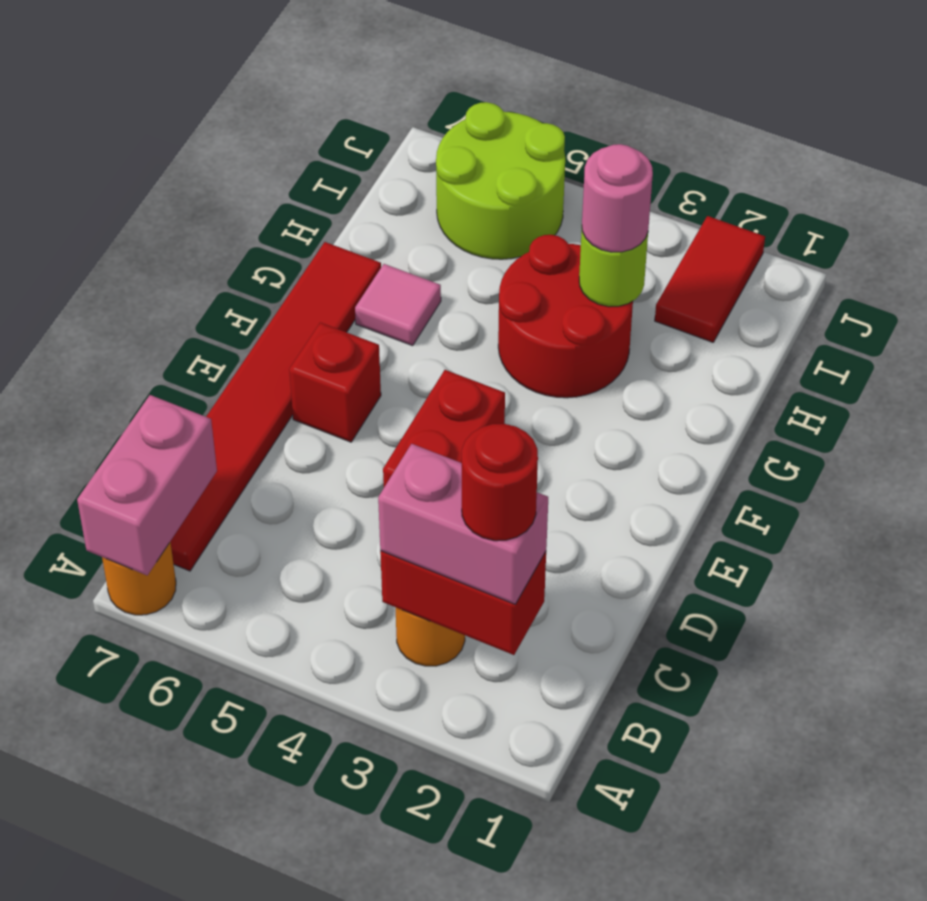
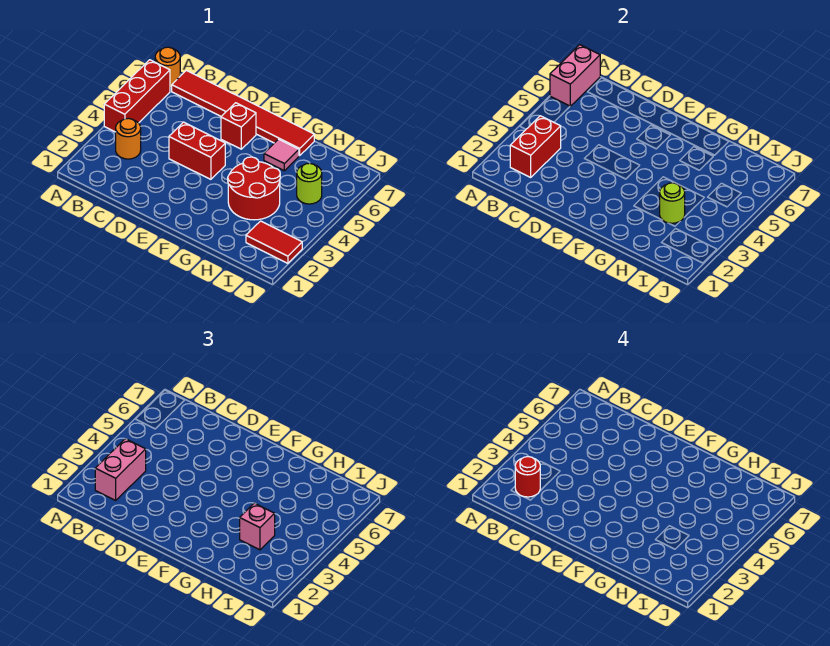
none -> red 1x3 brick [104,60,170,132]
pink 1x2 brick [77,395,217,575] -> pink 1x2 brick turned to [550,45,600,106]
pink 1x1 round brick [582,144,653,252] -> pink 1x1 brick [240,503,275,550]
lime 2x2 round brick [436,102,565,259] -> lime 1x1 round brick [297,163,322,204]

